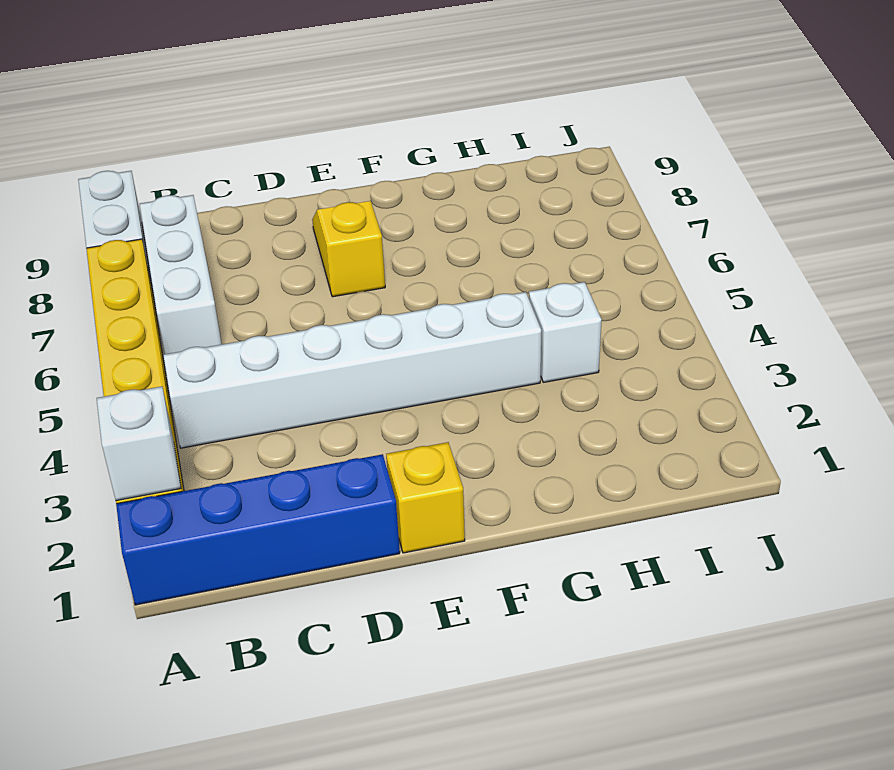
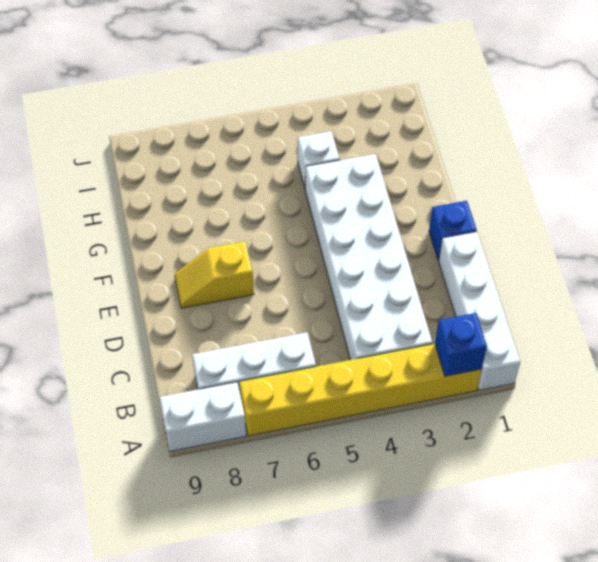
blue 1x4 brick [116,454,400,605] -> white 1x4 brick [439,232,520,390]
white 1x1 brick [97,387,181,501] -> blue 1x1 brick [435,313,487,376]
white 1x6 brick [163,292,541,448] -> white 2x6 brick [305,154,432,360]
yellow 1x1 brick [386,442,465,553] -> blue 1x1 brick [429,201,477,260]

